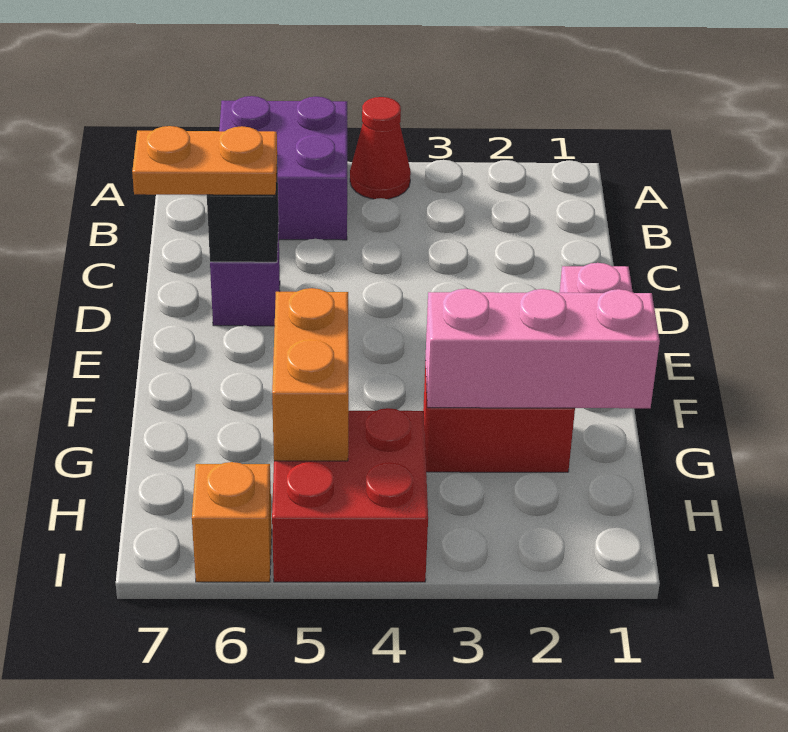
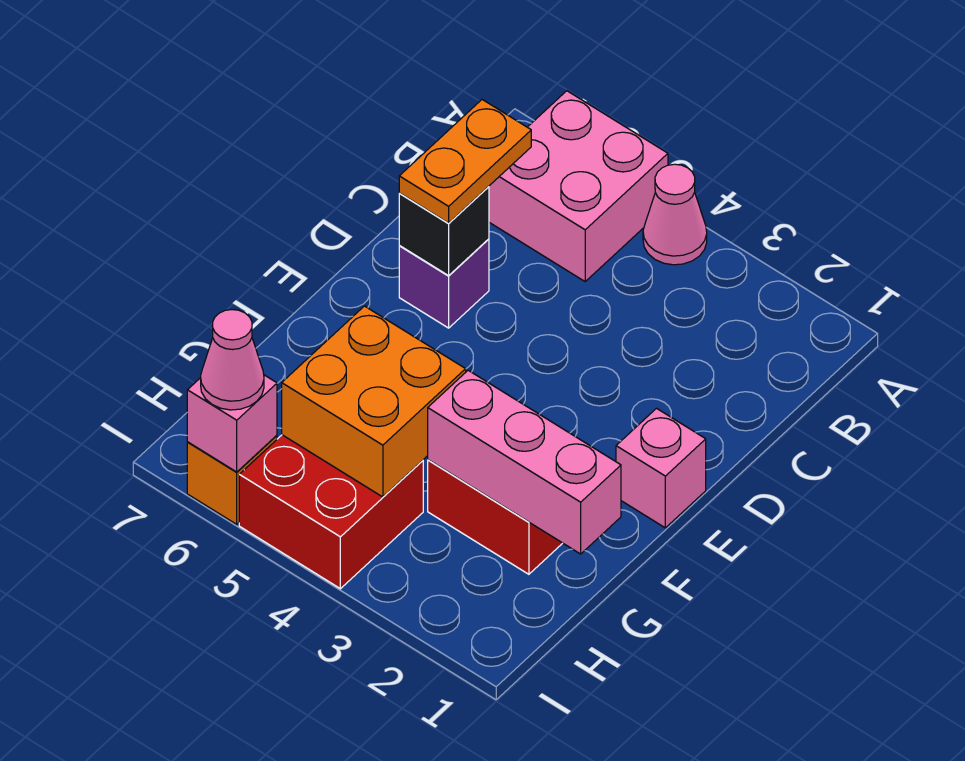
red 1x1 cone [350,97,411,199] -> pink 1x1 cone [643,164,707,265]
purple 2x2 brick [219,96,347,240] -> pink 2x2 brick [489,91,668,281]
orange 1x2 plate [132,126,277,195] -> orange 1x2 plate turned to [399,100,531,223]
orange 1x2 brick [272,288,349,461] -> orange 2x2 brick [282,306,466,497]
none -> pink 1x1 brick [187,375,277,472]
none -> pink 1x1 cone [201,310,264,410]

